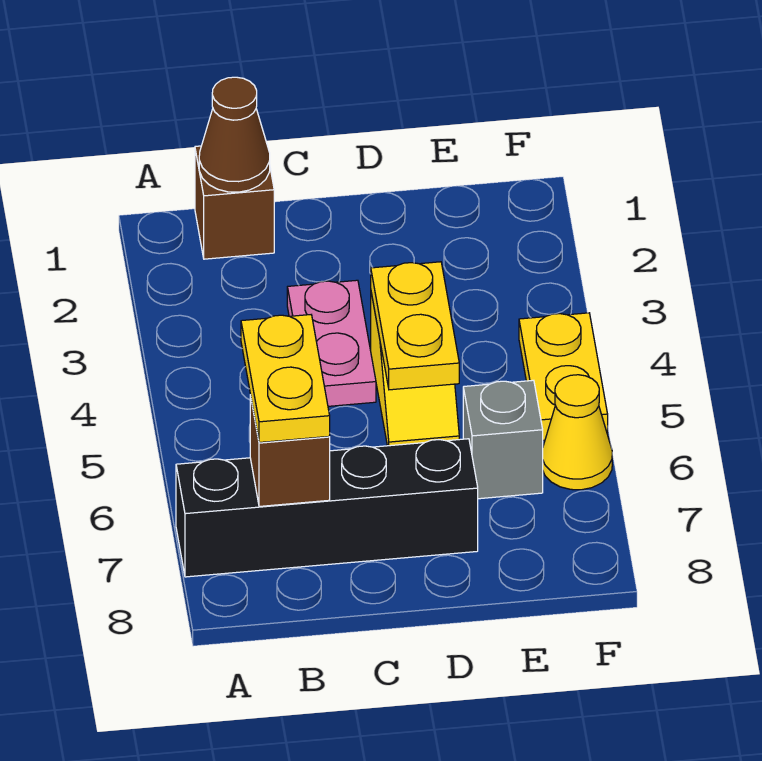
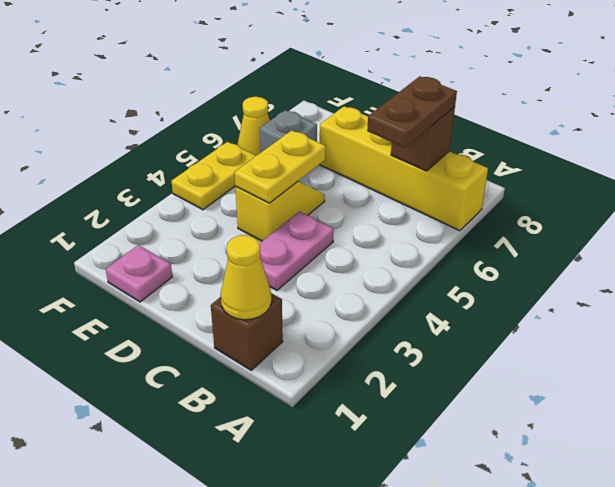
black 1x4 brick [176,439,478,577] -> yellow 1x4 brick [319,106,488,231]
brown 1x1 cone [199,77,270,192] -> yellow 1x1 cone [221,235,272,320]
yellow 1x2 plate [241,315,330,443] -> brown 1x2 plate [367,76,457,148]
none -> pink 1x1 plate [106,245,172,302]

